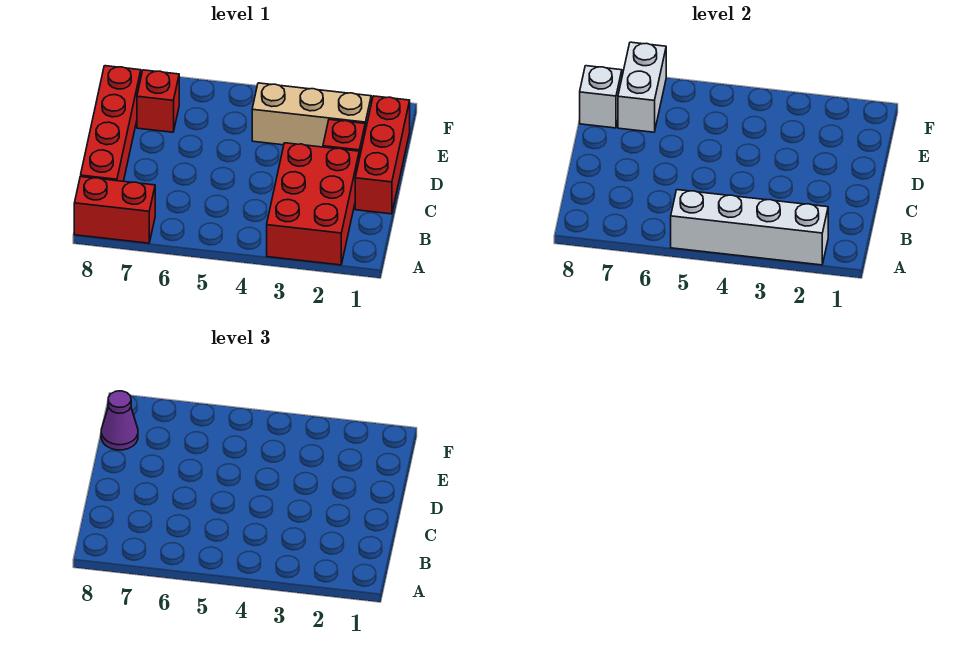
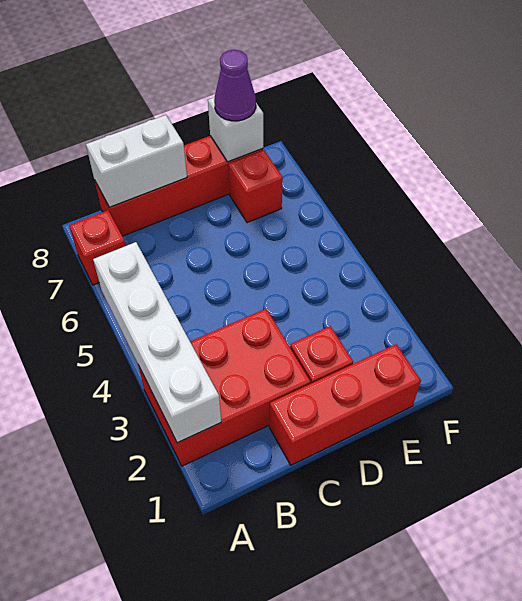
red 1x2 brick [74,177,155,243] -> red 1x1 brick [69,210,125,285]
tan 1x3 brick [252,83,371,147] -> none
white 1x2 brick [618,42,666,132] -> white 1x2 brick moved to [86,115,187,207]

